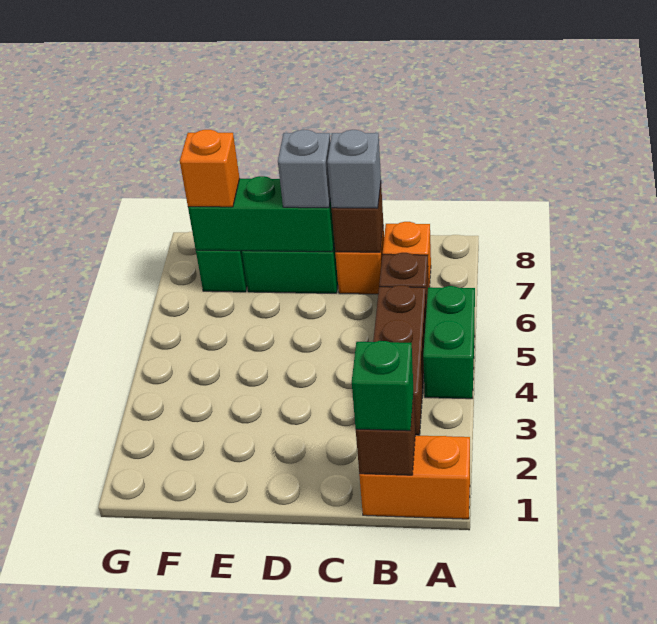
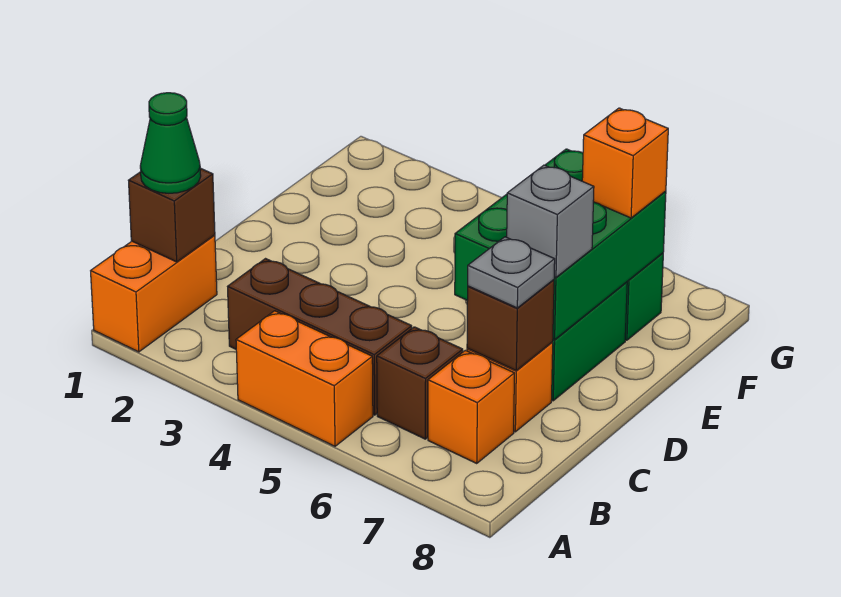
green 1x2 brick [423,286,475,399] -> orange 1x2 brick [236,311,373,446]
green 1x1 brick [352,341,413,431] -> green 1x1 cone [140,93,201,193]
grey 1x1 brick [327,130,381,208] -> grey 1x1 plate [468,237,555,308]
green 1x3 brick [188,176,334,252] -> green 2x3 brick [455,149,666,340]

